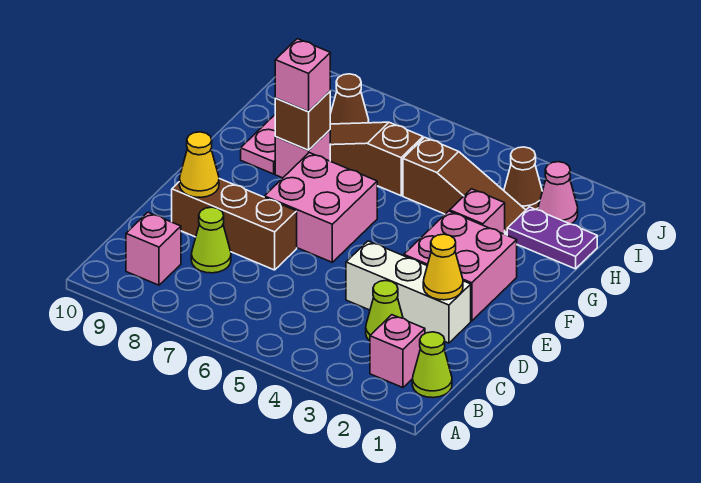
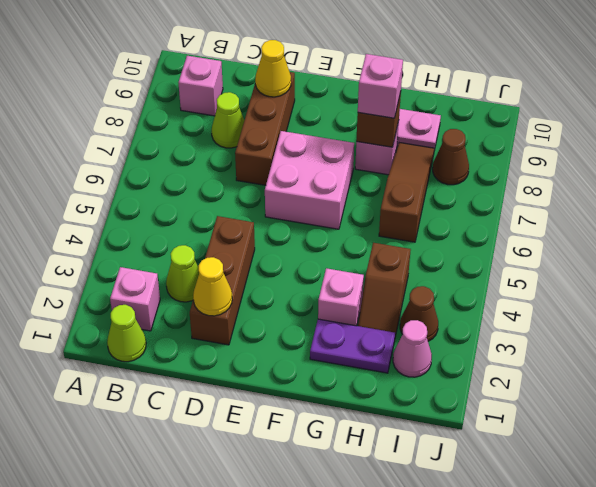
white 1x3 brick [346,241,471,343] -> brown 1x3 brick [190,216,255,345]
pink 2x2 brick [404,211,517,321] -> none
purple 1x2 plate [507,207,597,269] -> purple 1x2 plate turned to [310,319,395,373]
brown 1x3 slope [403,137,526,235] -> brown 1x2 slope [358,243,411,336]

